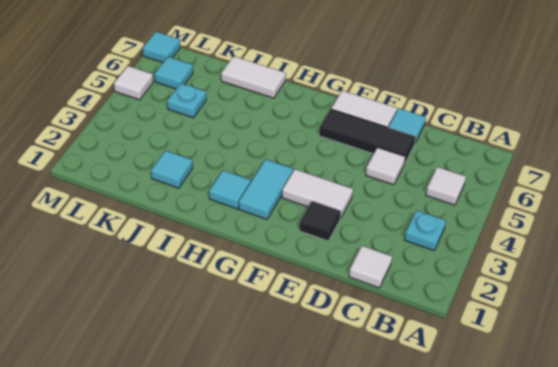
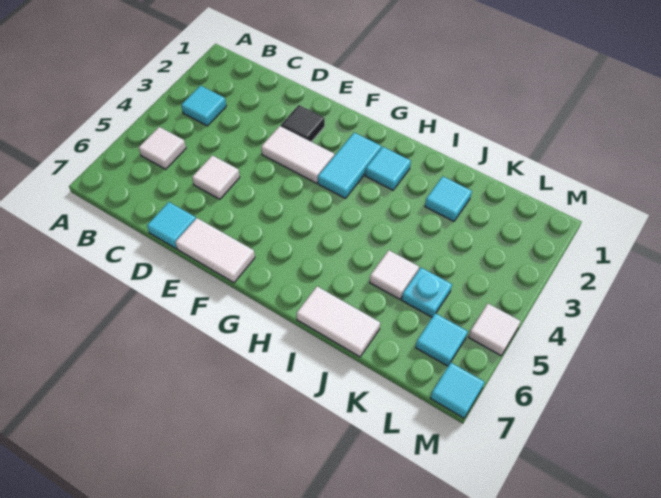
cyan 1x1 plate [404,210,446,251] -> cyan 1x1 tile [181,86,226,126]
white 1x1 tile [349,246,392,288] -> white 1x1 tile moved to [370,250,419,299]
black 1x3 tile [319,109,416,164] -> none

